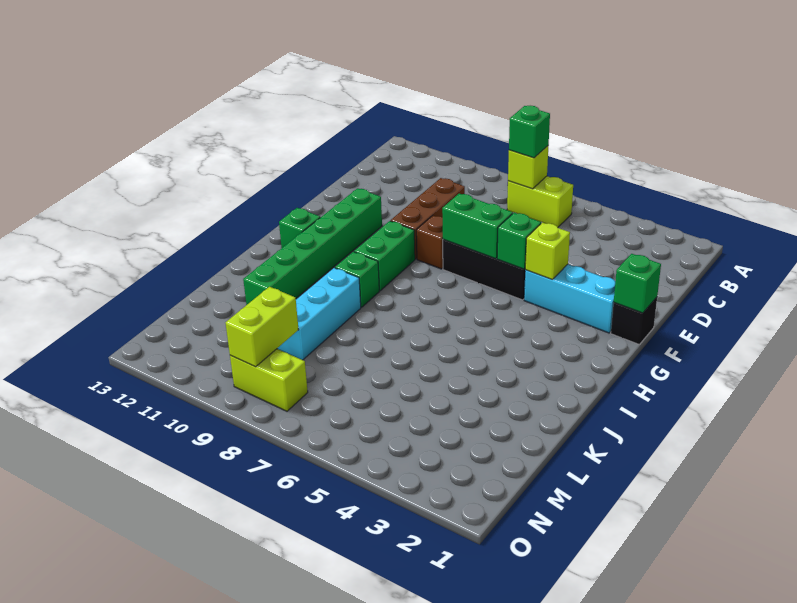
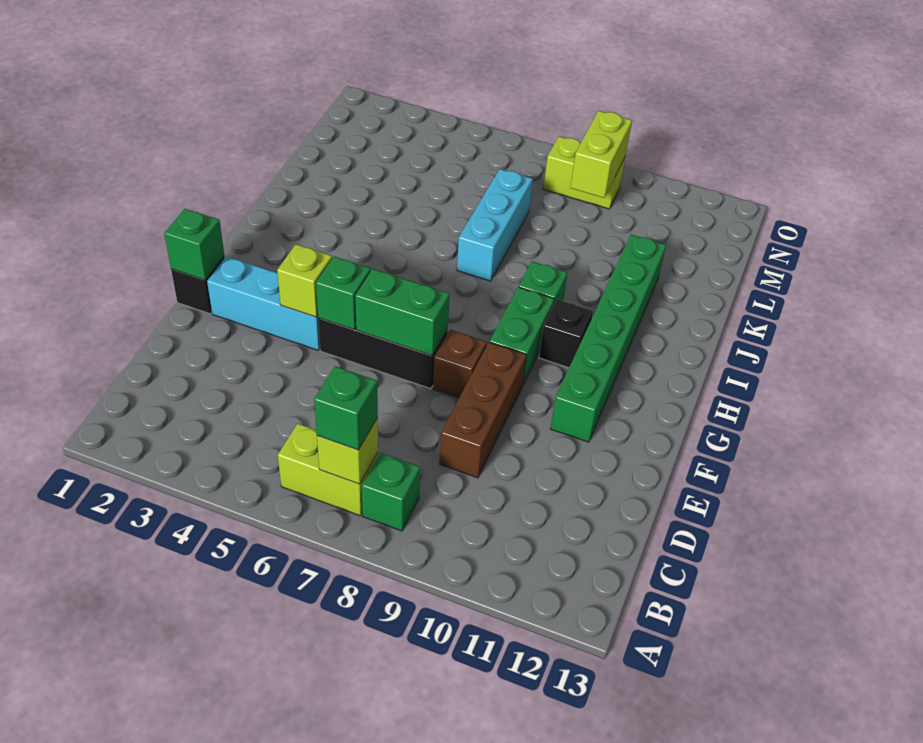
none -> black 1x1 brick [539,299,593,368]
green 1x1 brick [279,208,320,248] -> green 1x1 brick moved to [362,453,420,531]
cyan 1x3 brick [277,268,361,360] -> cyan 1x3 brick moved to [457,169,533,281]

